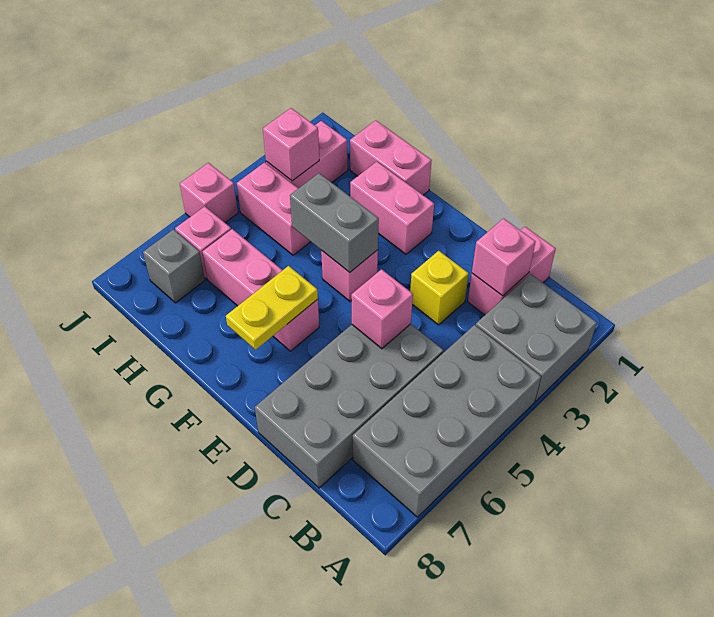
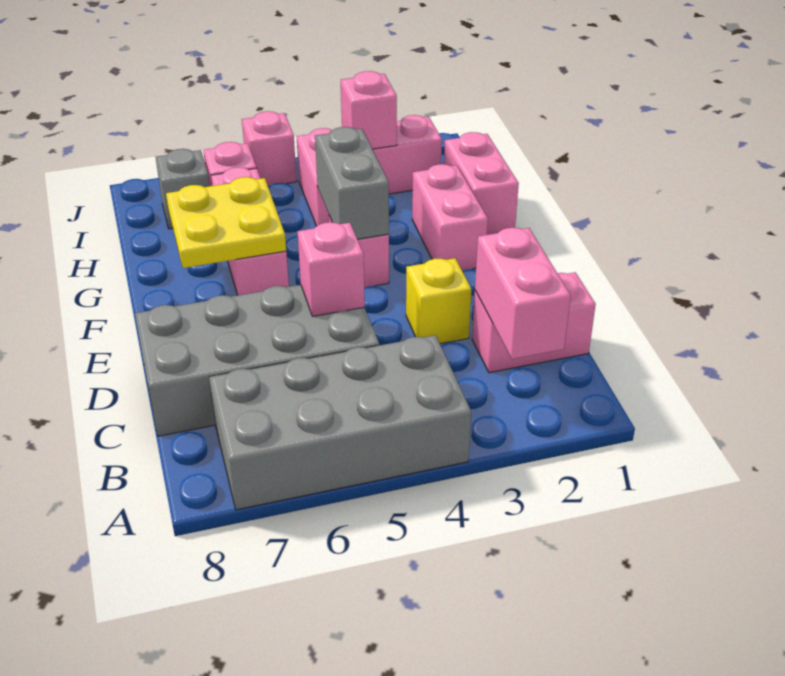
grey 2x2 brick [476,274,597,401] -> none
pink 1x1 brick [472,219,536,296] -> pink 1x2 brick [475,228,571,359]
yellow 1x2 plate [226,266,318,350] -> yellow 2x2 plate [166,177,286,268]

